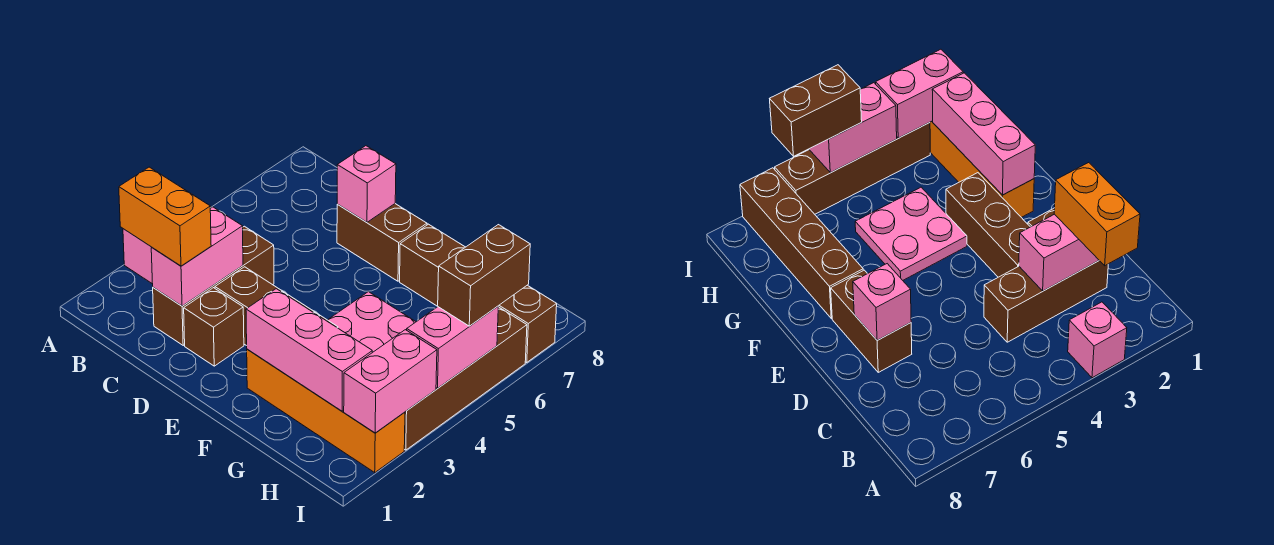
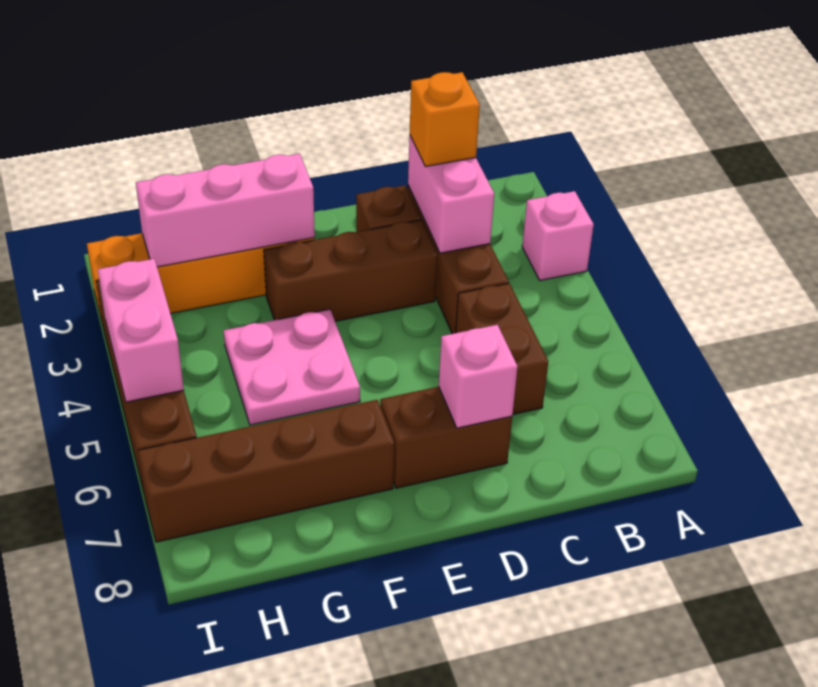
orange 1x2 brick [119,167,211,266] -> orange 1x1 brick [410,72,480,167]
pink 1x2 brick [344,330,437,433] -> none
brown 1x2 brick [438,225,530,326] -> brown 1x2 brick moved to [456,283,548,414]

